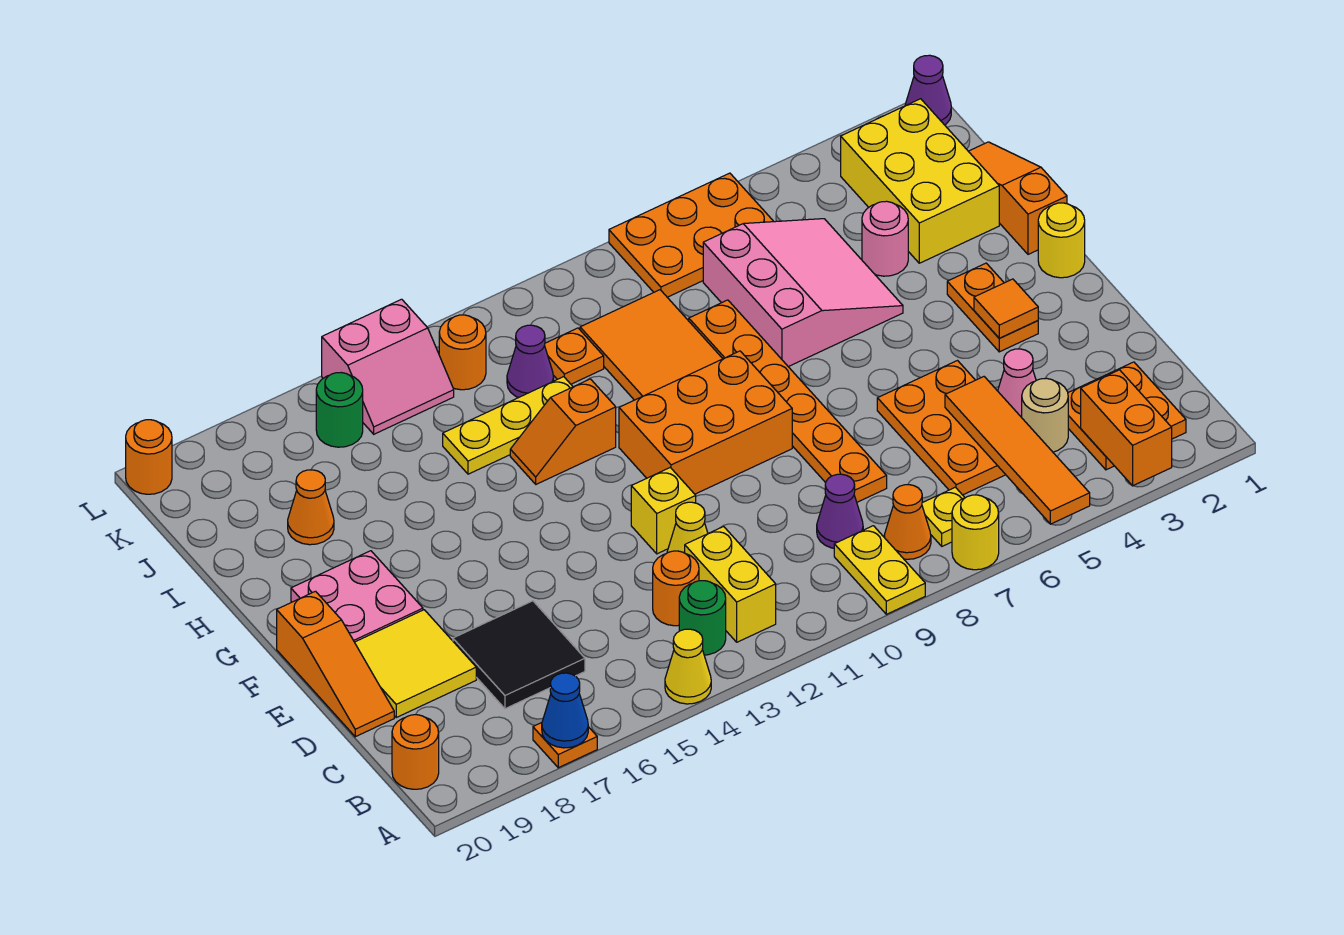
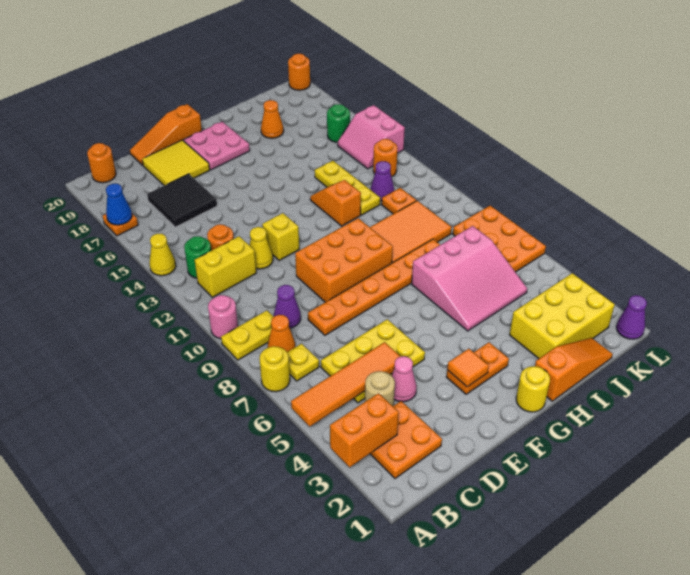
orange 2x3 plate [877,361,1006,495] -> yellow 2x3 plate [321,319,425,403]
orange 2x3 brick [619,351,792,494] -> orange 2x3 brick turned to [295,218,393,302]
pink 1x1 round brick [862,201,908,276] -> pink 1x1 round brick moved to [208,295,238,339]

